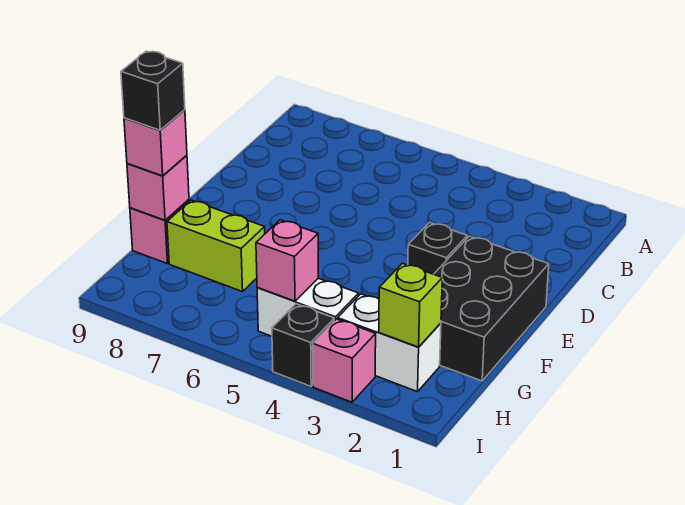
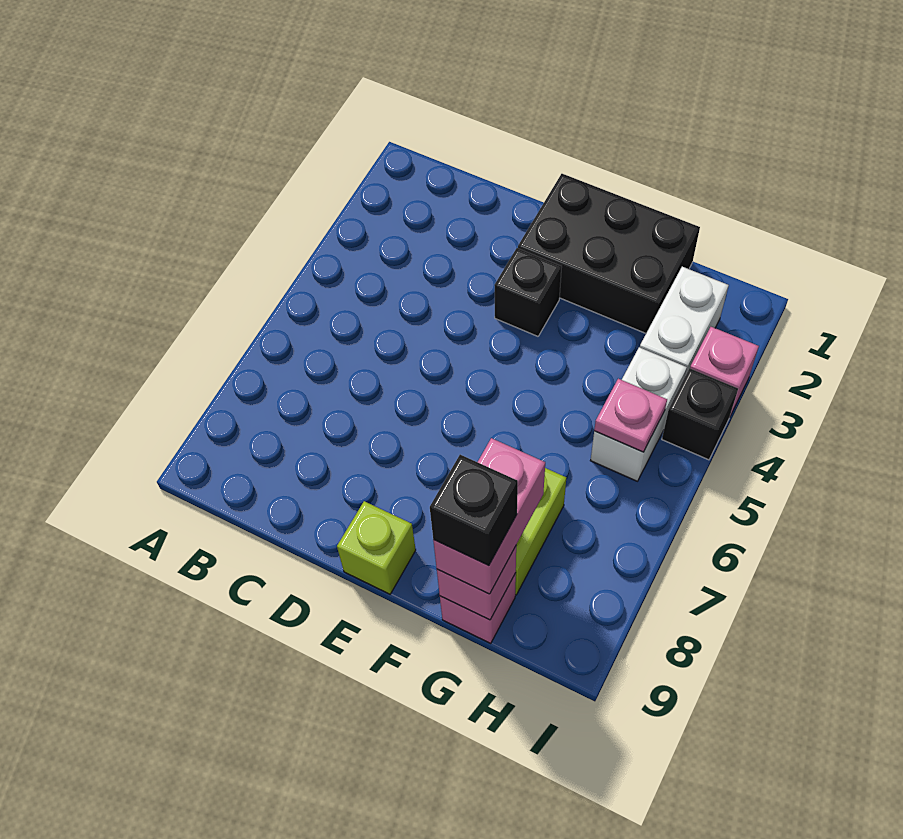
pink 1x1 brick [124,110,187,176] -> pink 1x2 brick [433,438,545,594]
lime 1x1 brick [379,263,442,347] -> lime 1x1 brick moved to [337,501,416,594]
pink 1x1 brick [256,220,319,301] -> pink 1x1 plate [594,379,667,452]

